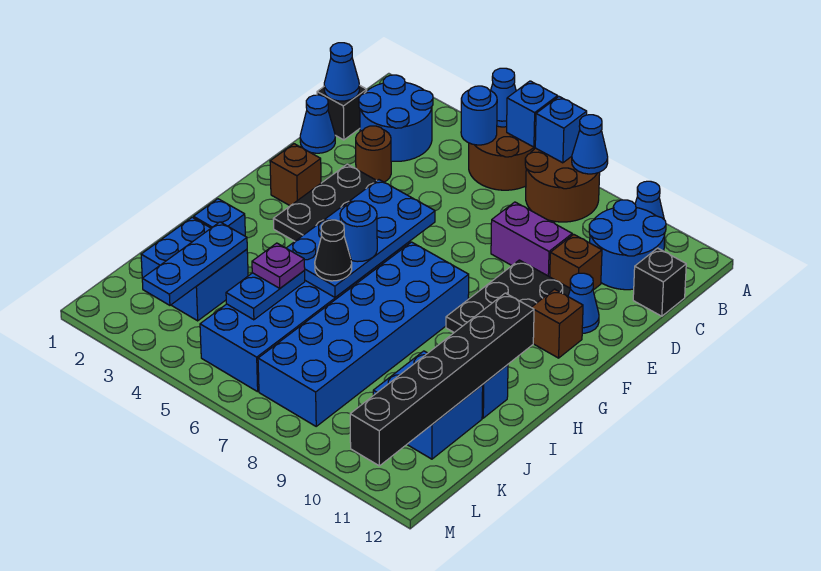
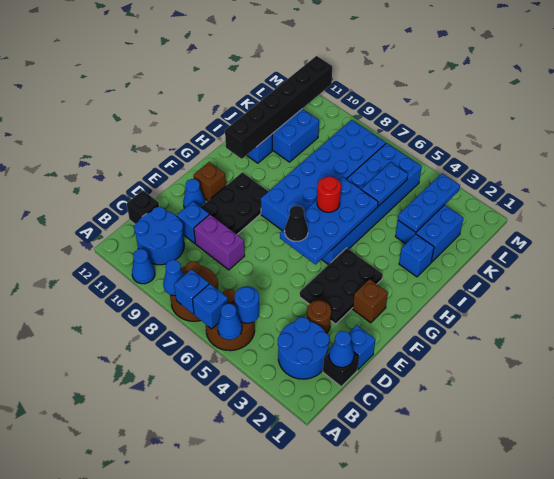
blue 1x1 cone [300,95,335,153] -> blue 1x1 brick [349,325,375,370]
brown 1x1 brick [550,234,602,290] -> blue 1x1 brick [177,202,209,243]
blue 1x1 round brick [340,201,377,262] -> red 1x1 round brick [317,177,341,212]
black 1x1 cone [315,220,352,281] -> black 1x1 cone moved to [285,206,308,241]
purple 1x1 plate [252,243,305,288] -> none

